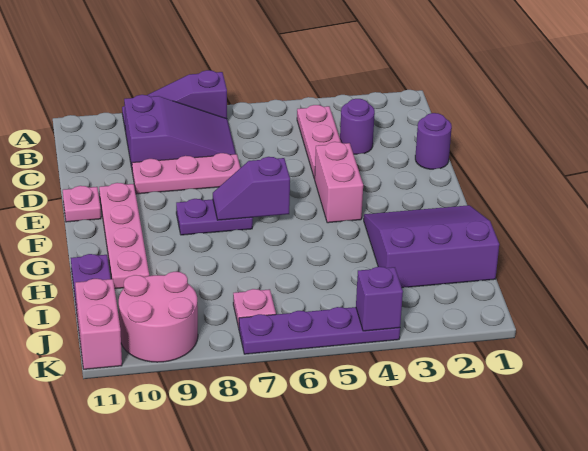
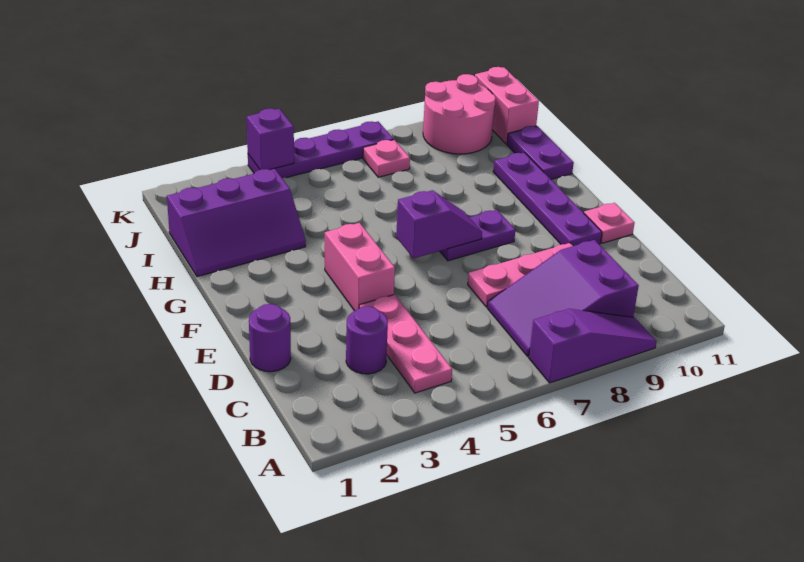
pink 1x4 plate [99,183,149,289] -> purple 1x4 plate [493,152,602,246]
purple 3x3 slope [364,205,499,288] -> purple 2x3 slope [167,169,306,277]

